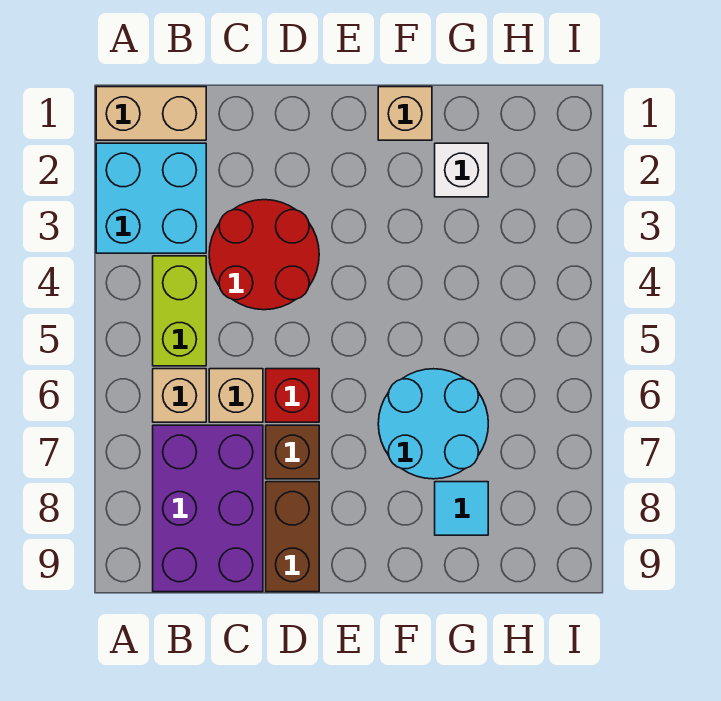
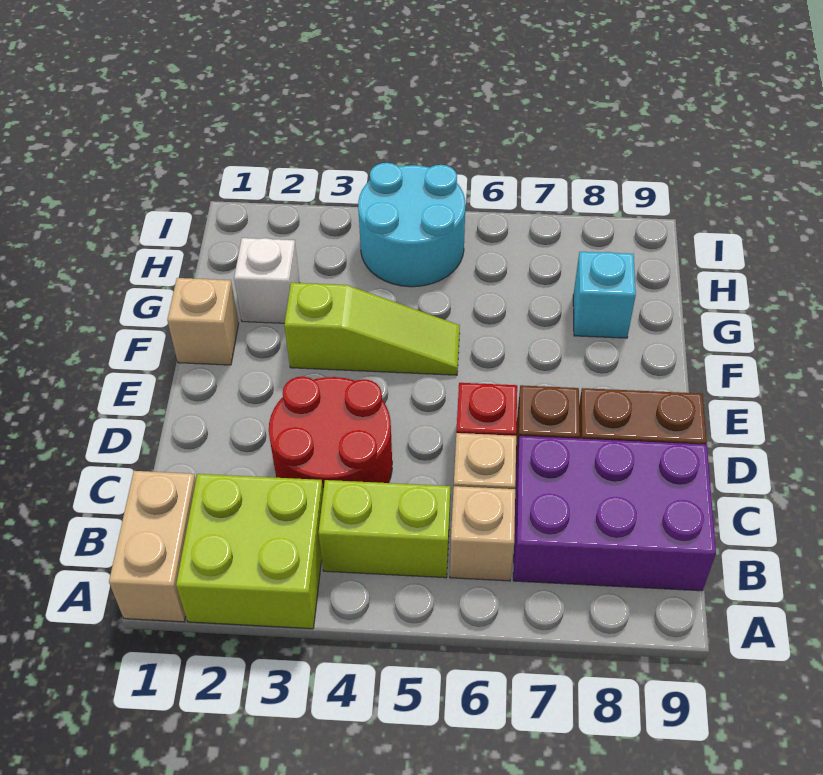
cyan 2x2 brick [96,143,206,253] -> lime 2x2 brick [176,474,323,629]
none -> lime 1x3 slope [284,283,460,375]
cyan 2x2 round brick [378,369,488,479] -> cyan 2x2 round brick moved to [358,163,465,287]
cyan 1x1 tile [435,482,488,535] -> cyan 1x1 brick [573,252,636,338]

